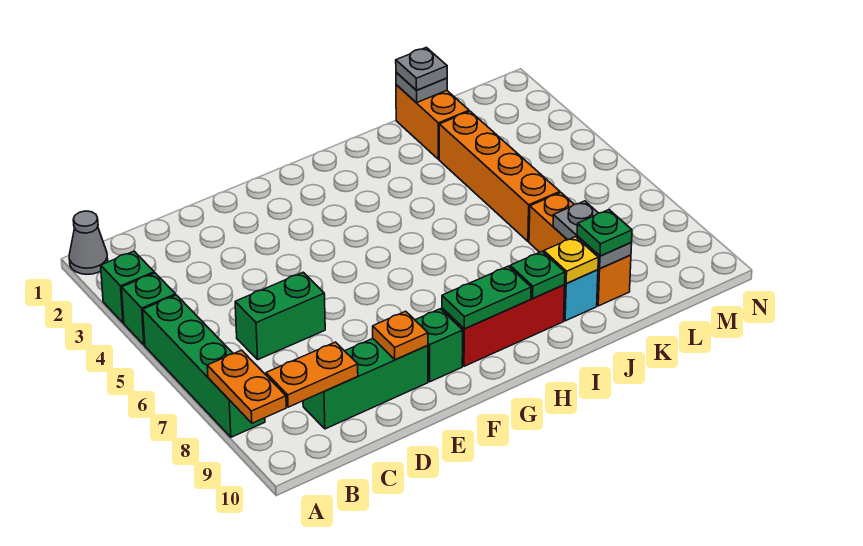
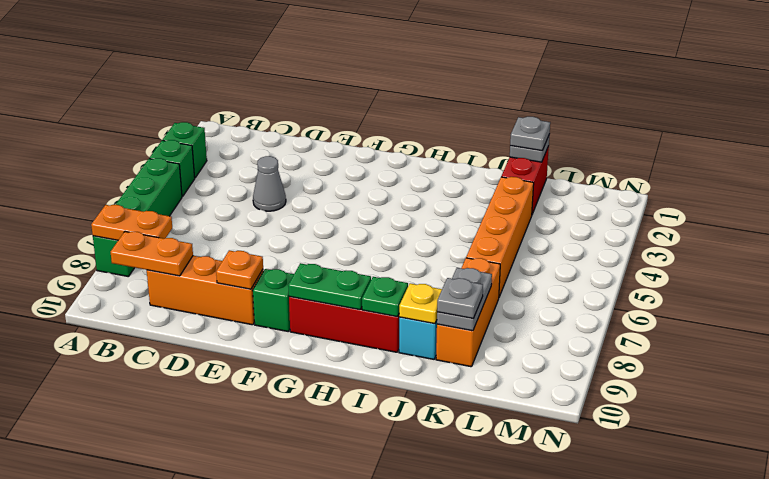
grey 1x1 cone [69,211,108,274] -> grey 1x1 cone moved to [253,156,286,211]
orange 1x2 plate [207,350,286,423] -> orange 1x2 plate turned to [91,205,172,240]
green 1x2 brick [235,272,325,359] -> none
green 1x3 brick [303,339,428,429] -> orange 1x3 brick [147,256,263,325]
orange 1x2 brick [396,85,469,159] -> red 1x2 brick [501,146,549,214]
green 1x1 plate [577,210,632,256] -> grey 1x1 plate [437,278,483,318]

